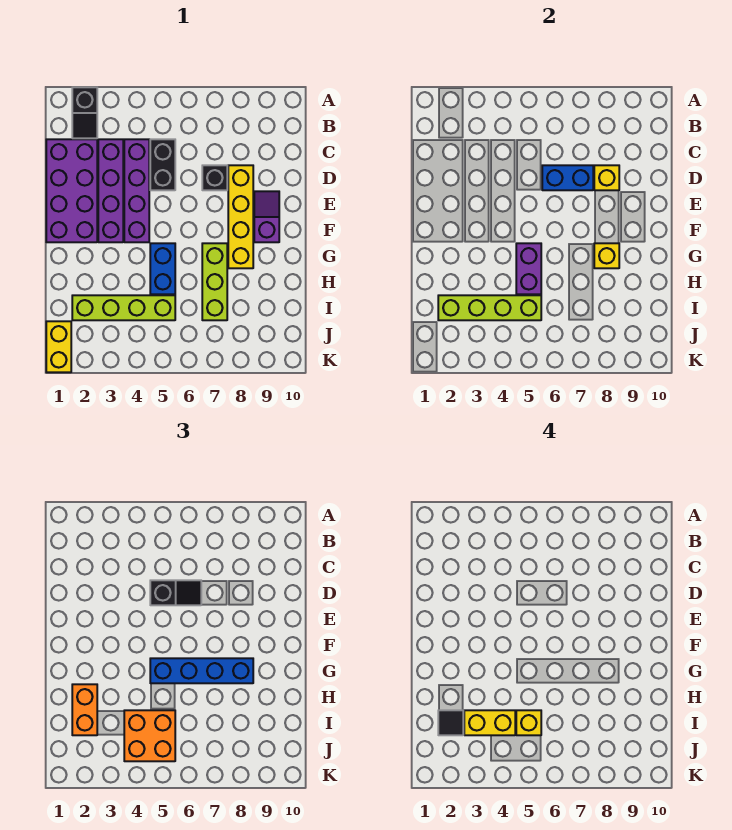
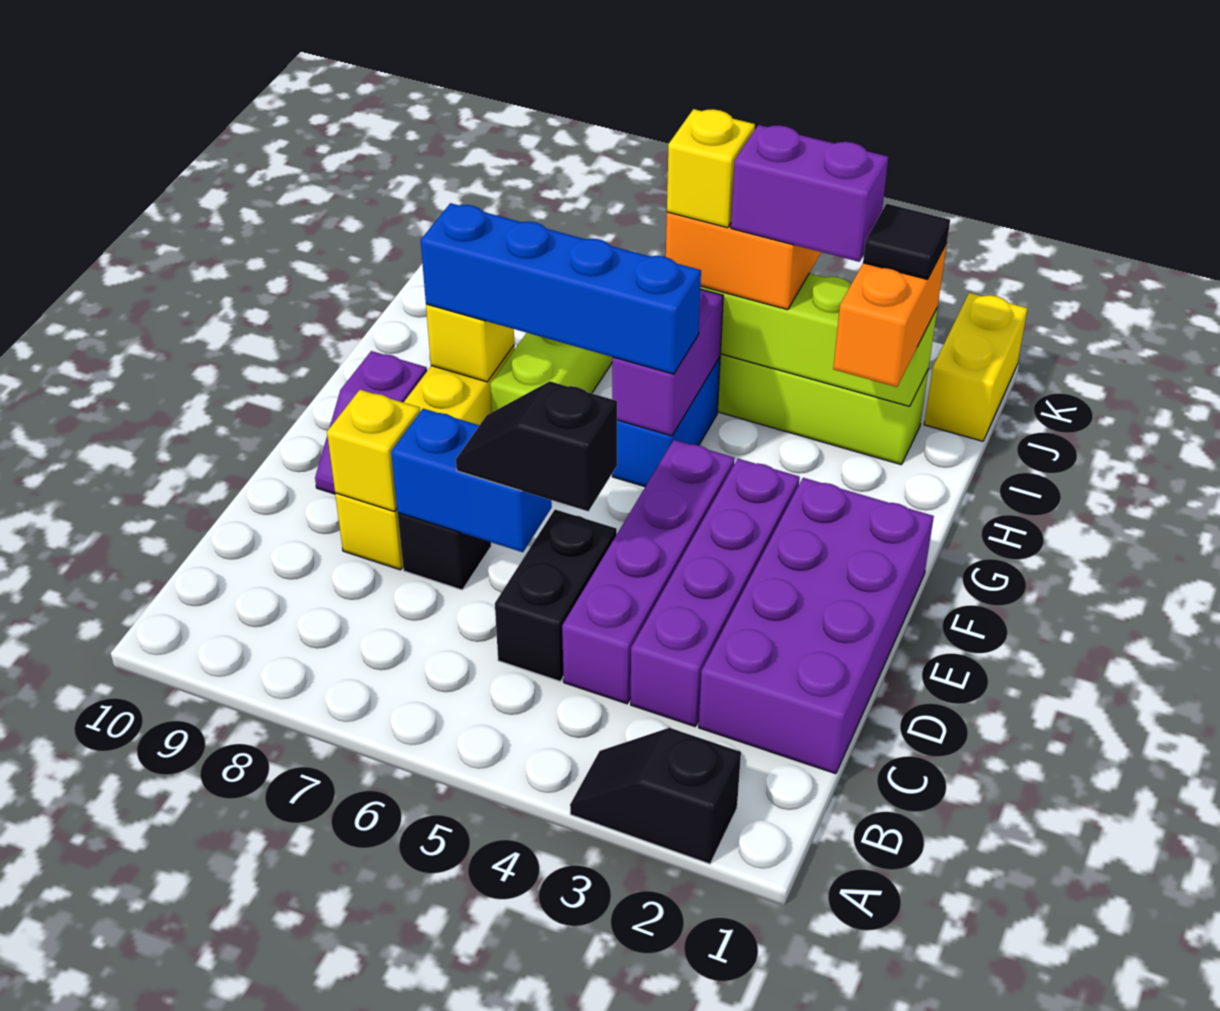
black 1x2 slope [72,87,97,138] -> black 1x2 slope turned to [570,728,741,864]
yellow 1x2 brick [464,710,515,735] -> purple 1x2 brick [731,125,888,262]

